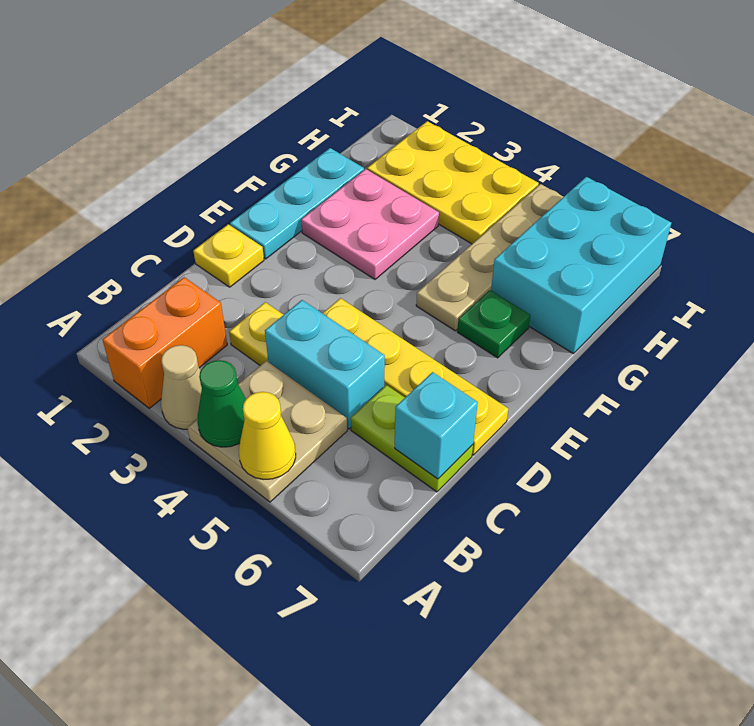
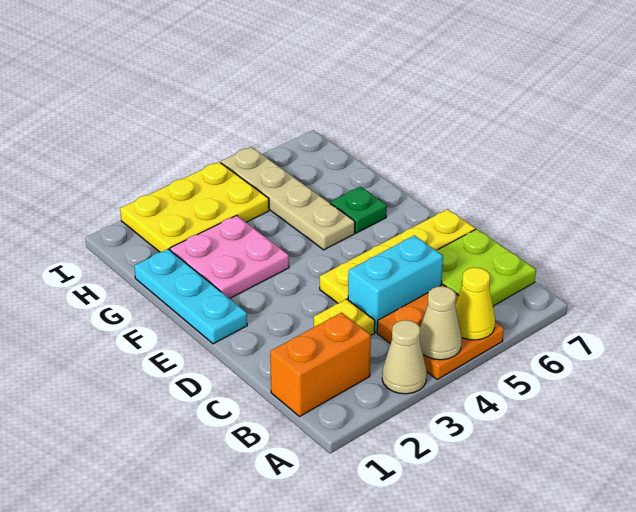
orange 1x2 brick [102,277,227,408] -> orange 1x2 brick turned to [270,313,371,417]
tan 2x2 plate [187,361,347,502] -> orange 2x2 plate [377,285,504,379]
green 1x1 cone [197,360,246,447] -> tan 1x1 cone [420,286,462,360]
lime 1x2 plate [351,385,473,492] -> lime 2x2 plate [436,229,536,306]
cyan 1x1 brick [395,372,478,479] -> none
yellow 1x1 plate [194,224,264,287] -> none
cyan 2x3 brick [491,177,671,354] -> none

